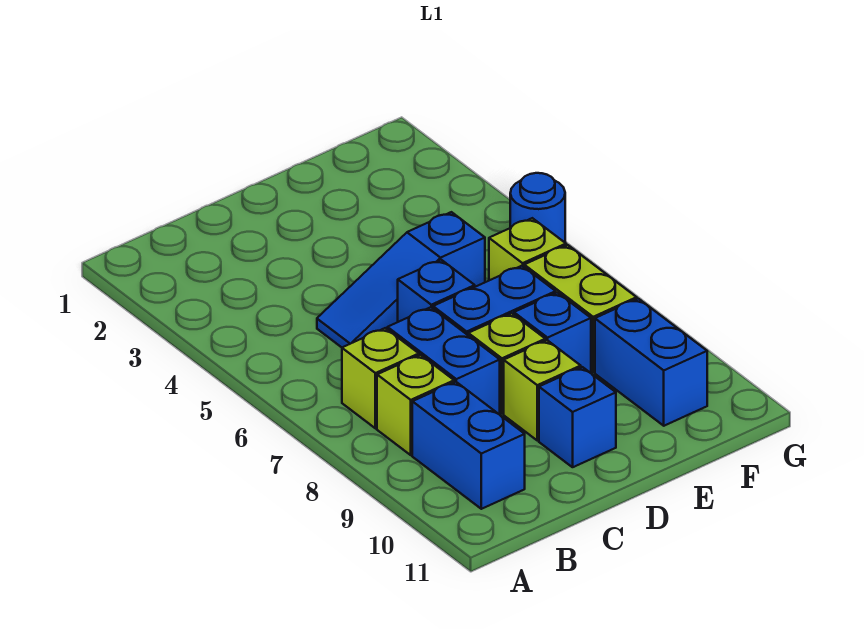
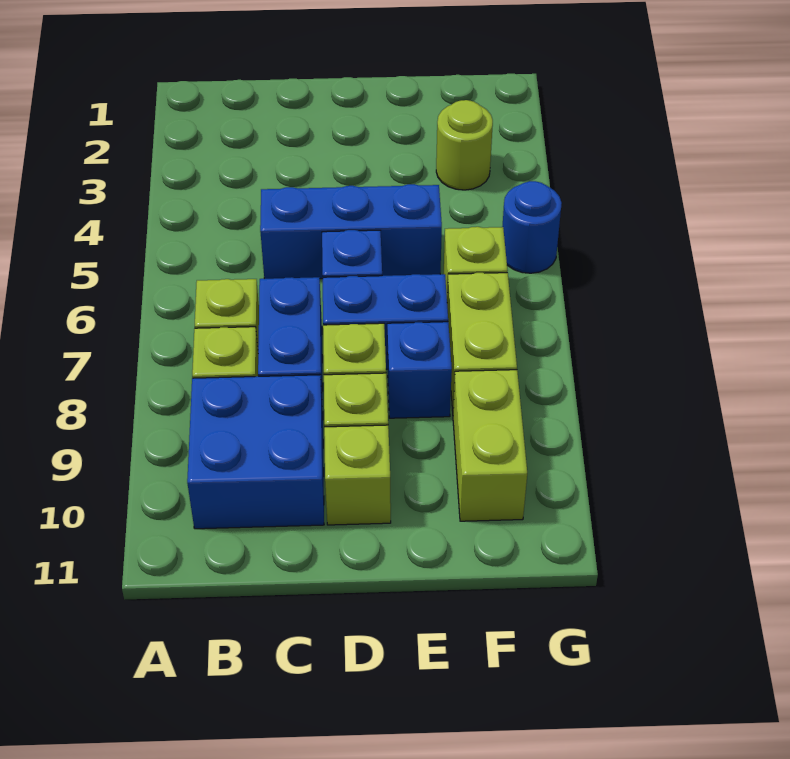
blue 1x2 brick [412,382,525,509] -> blue 2x2 brick [187,375,324,529]
blue 1x3 slope [317,212,485,347] -> blue 1x3 brick [260,184,442,279]
blue 1x1 brick [539,367,616,467] -> lime 1x1 brick [324,425,391,525]
none -> lime 1x1 round brick [436,100,493,190]
blue 1x2 brick [595,299,707,426] -> lime 1x2 brick [453,370,527,521]

